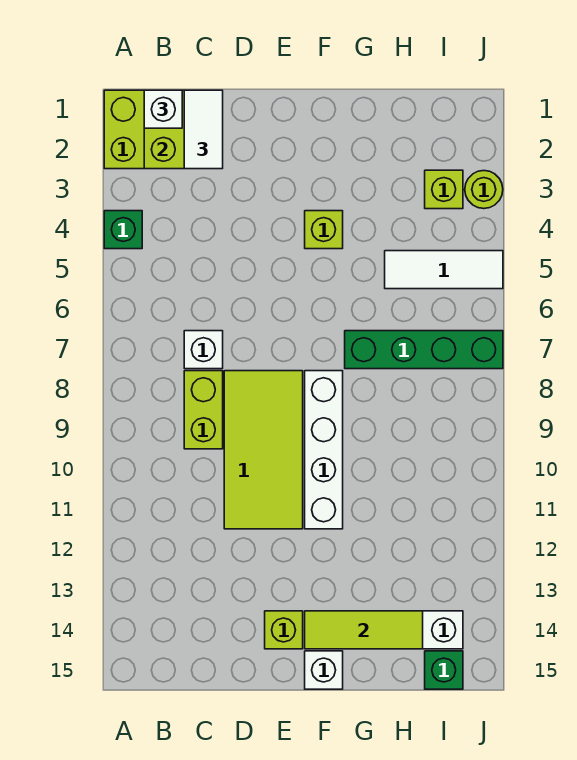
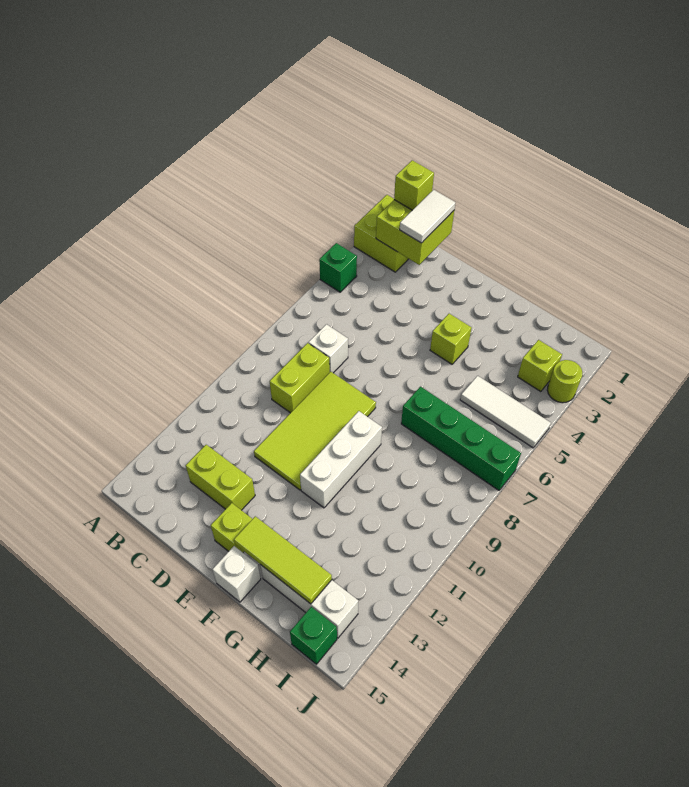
white 1x1 brick [144,90,182,128] -> lime 1x1 brick [394,160,434,210]
none -> lime 1x2 brick [186,445,255,510]
white 1x4 brick [305,371,343,529] -> white 1x3 brick [300,411,382,508]

